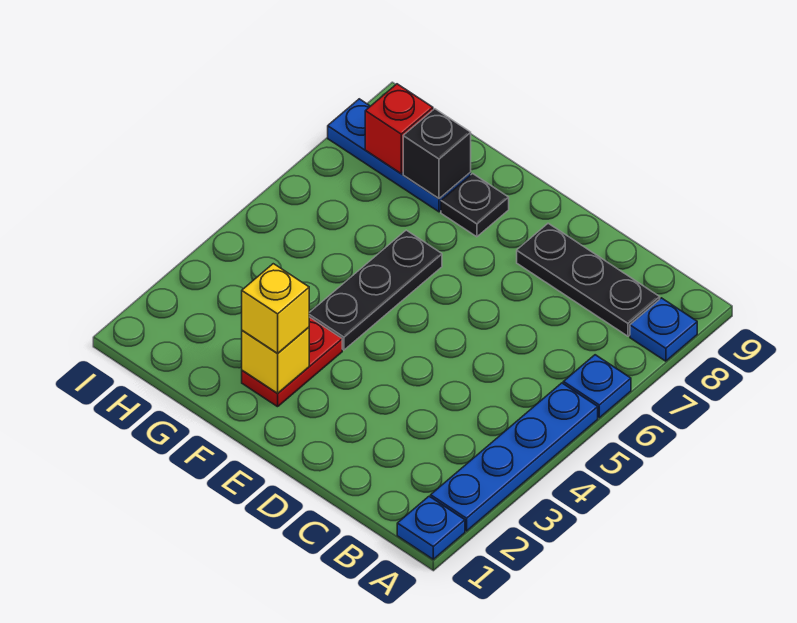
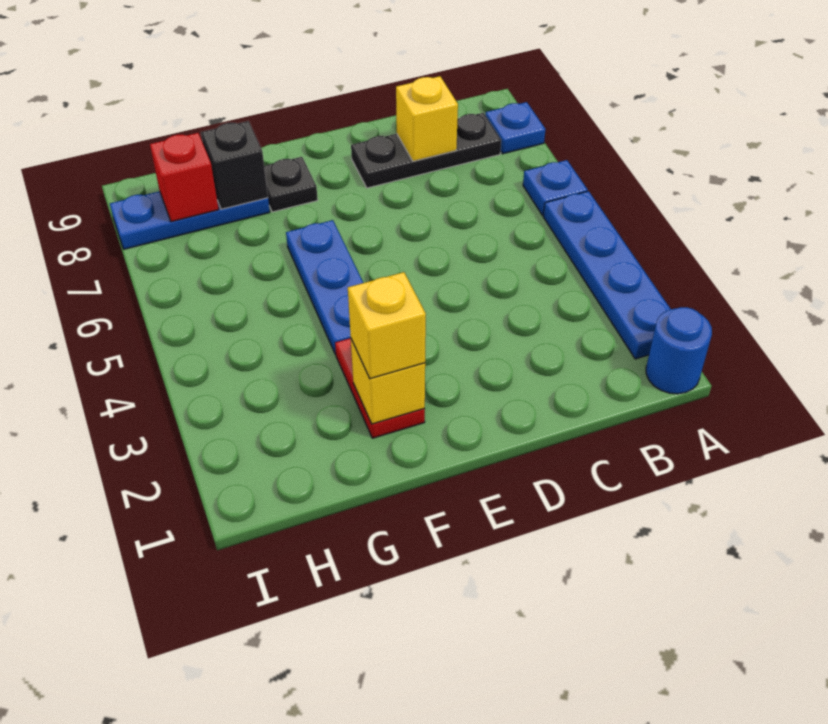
blue 1x1 plate [397,496,465,559] -> blue 1x1 round brick [646,307,712,394]
none -> yellow 1x1 brick [396,76,458,161]
black 1x3 plate [309,230,442,350] -> blue 1x3 plate [286,220,363,355]

